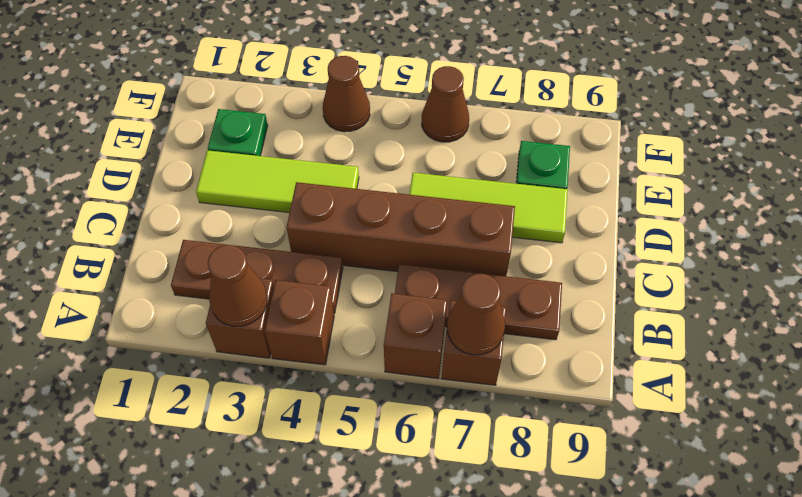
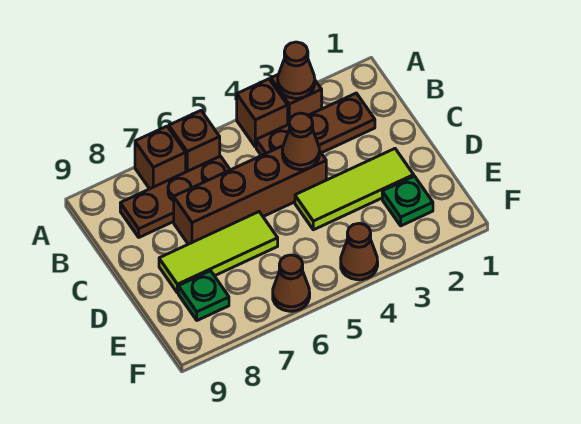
brown 1x1 cone [447,274,505,355] -> brown 1x1 cone moved to [282,113,319,169]

